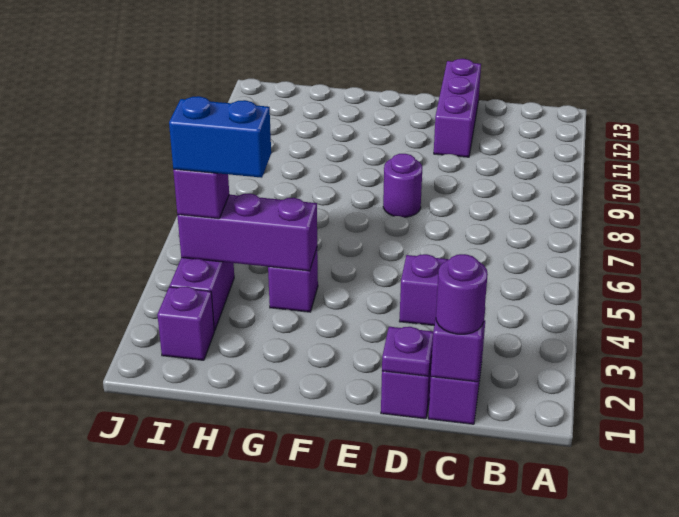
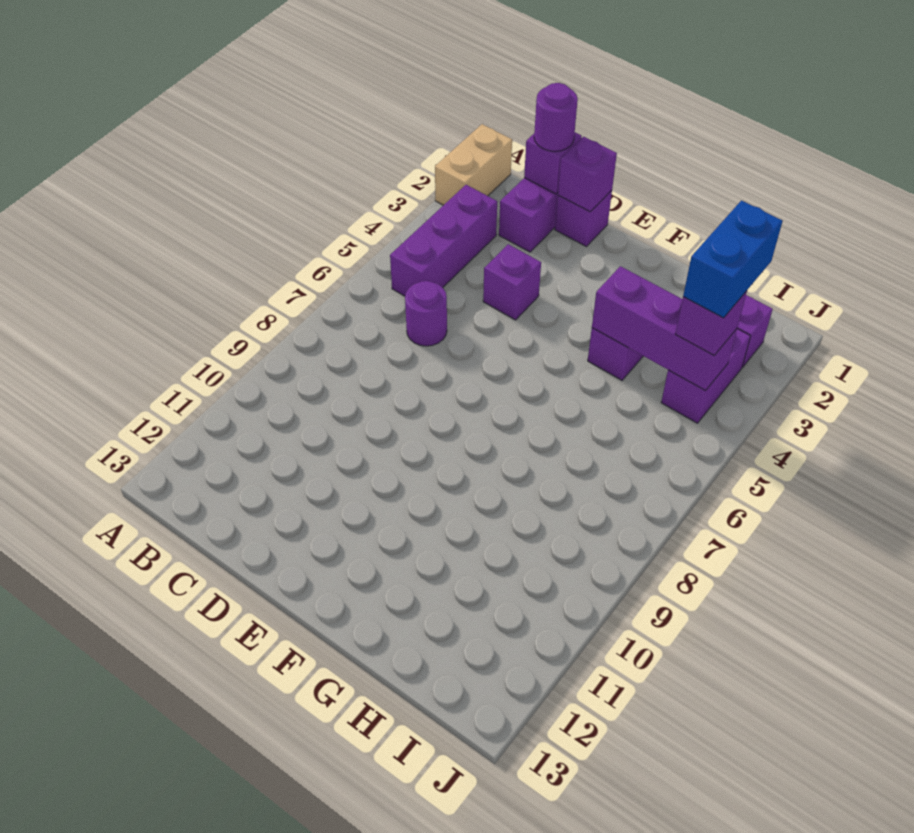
none -> tan 1x2 brick [435,124,512,205]
purple 1x1 plate [382,327,433,376] -> purple 1x1 brick [558,137,617,212]
purple 1x3 brick [434,59,481,157] -> purple 1x3 brick moved to [390,185,497,296]
purple 1x1 round brick [383,154,422,217] -> purple 1x1 round brick moved to [405,281,447,346]
blue 1x2 brick [169,96,271,178] -> blue 1x2 brick turned to [683,201,783,318]

